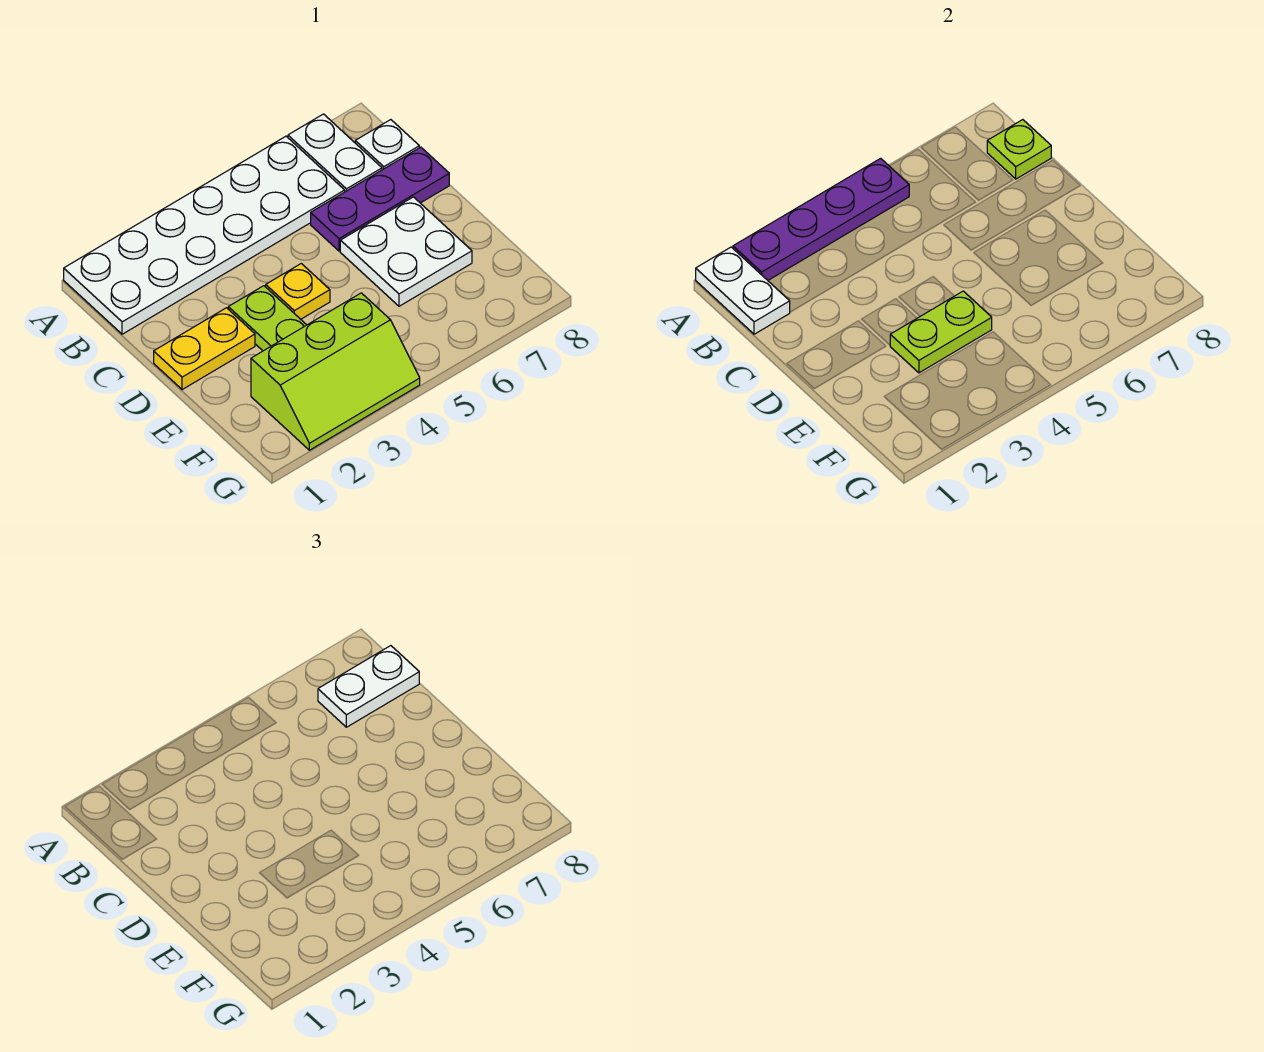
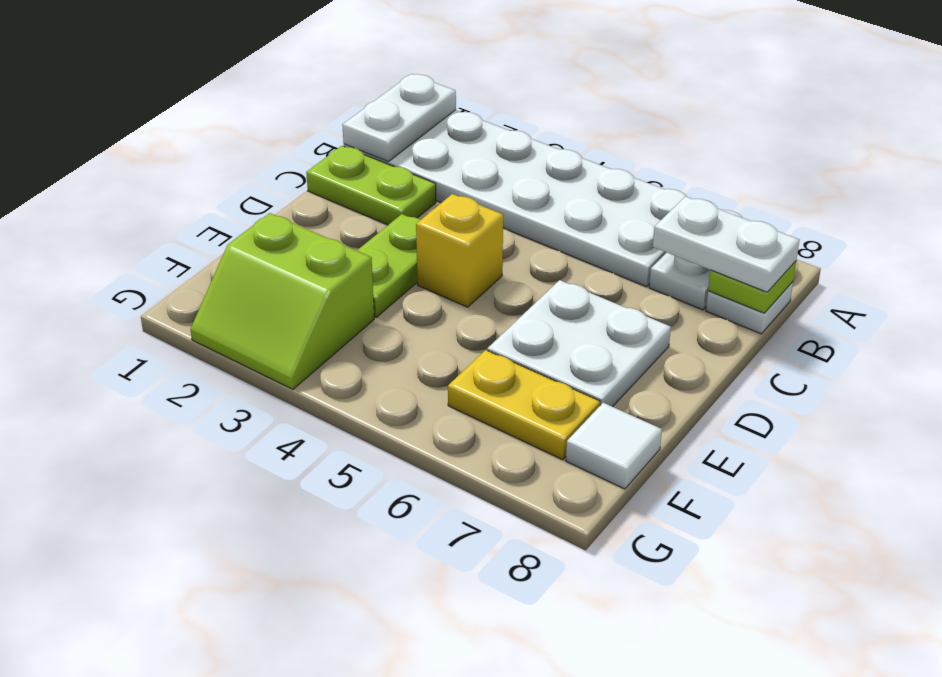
purple 1x4 plate [733,158,909,280] -> none
purple 1x3 plate [311,147,449,251] -> none
yellow 1x2 plate [154,308,255,390] -> yellow 1x2 plate moved to [448,350,600,460]
yellow 1x1 plate [266,264,330,319] -> yellow 1x1 brick [416,194,503,307]
lime 1x2 plate [890,291,992,373] -> lime 1x2 plate moved to [306,146,436,225]
lime 2x3 slope [251,293,420,450] -> lime 2x2 slope [190,213,374,389]
none -> white 1x1 tile [566,403,662,489]

